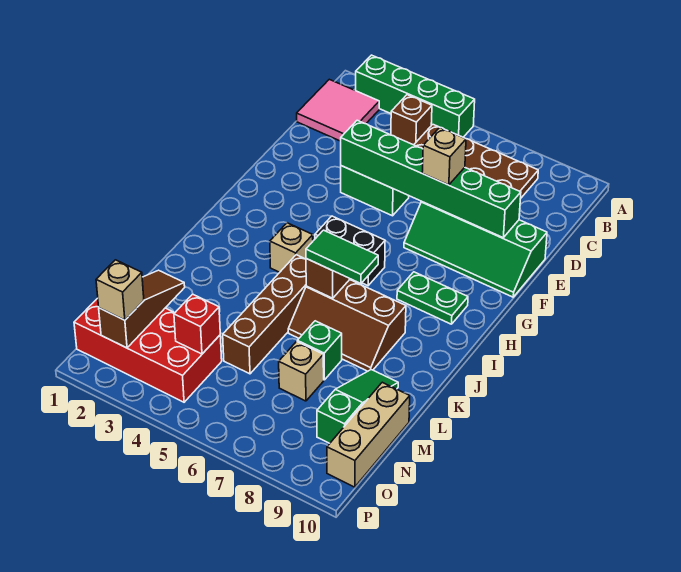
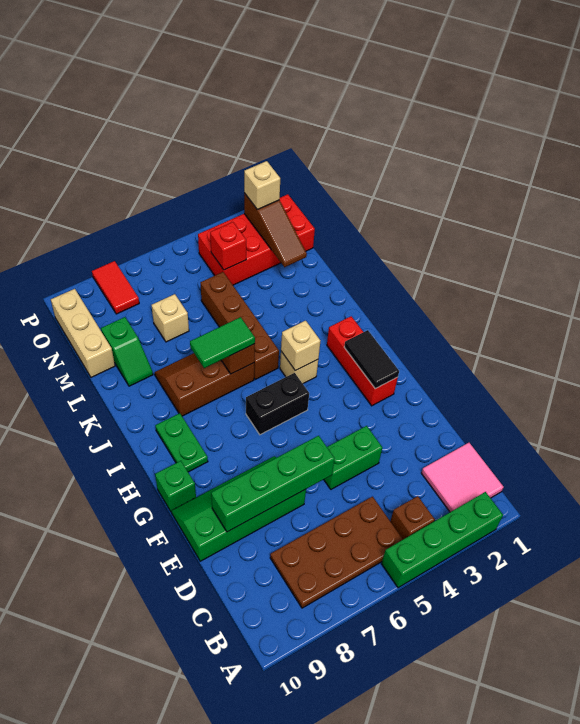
green 1x6 brick [341,120,521,237] -> green 1x4 brick [211,436,335,532]
tan 1x1 brick [422,128,466,185] -> tan 1x1 brick moved to [281,321,320,371]
none -> red 1x3 brick [327,316,398,406]
none -> black 1x2 tile [344,330,399,389]
green 1x2 plate [397,272,468,324] -> green 1x2 plate turned to [155,413,208,472]
green 1x1 brick [297,321,342,380] -> green 1x1 brick moved to [155,461,196,511]
green 1x3 slope [317,370,398,443] -> green 1x2 slope [101,317,153,386]
none -> red 1x2 tile [92,261,139,314]

